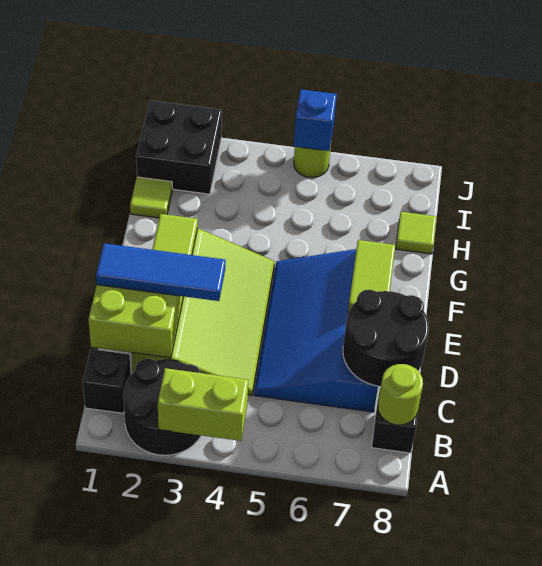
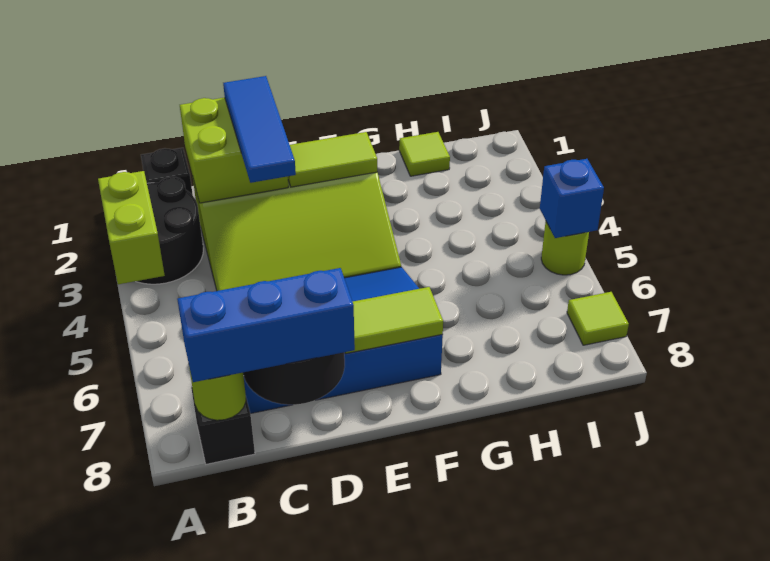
none -> blue 1x3 brick [177,268,355,382]
lime 1x1 tile [396,212,437,254] -> lime 1x1 tile moved to [567,292,629,345]
black 2x2 brick [136,100,222,194] -> none

